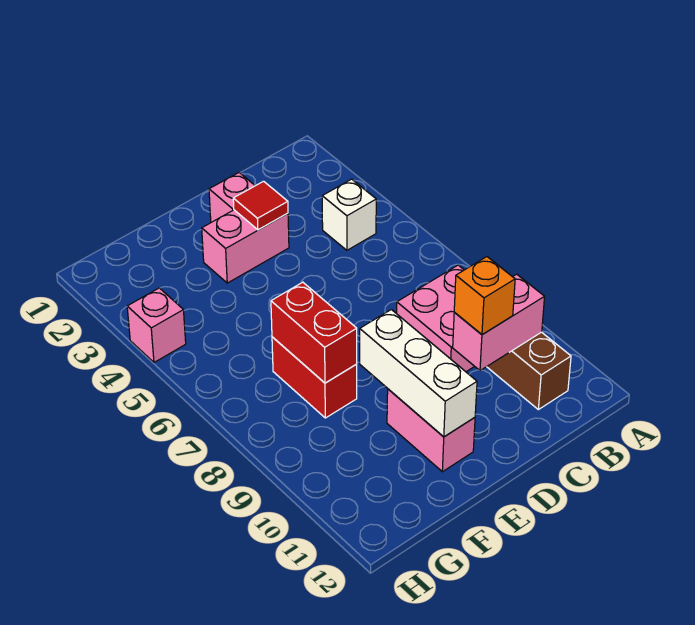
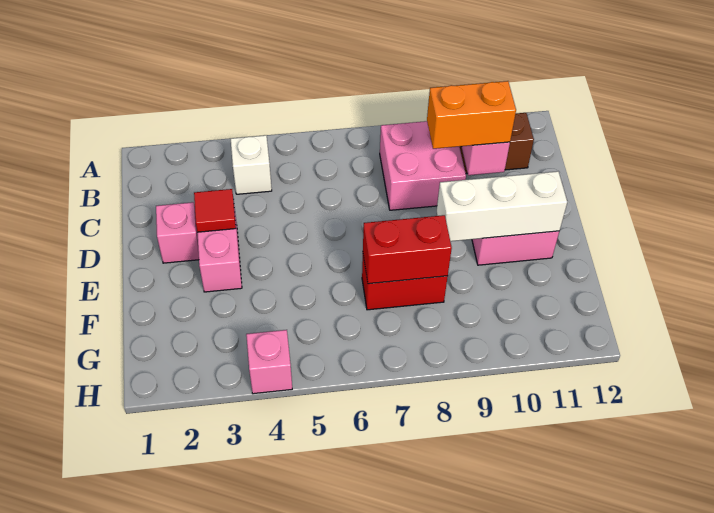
orange 1x1 brick [454,257,515,335] -> orange 1x2 brick [427,81,516,149]

